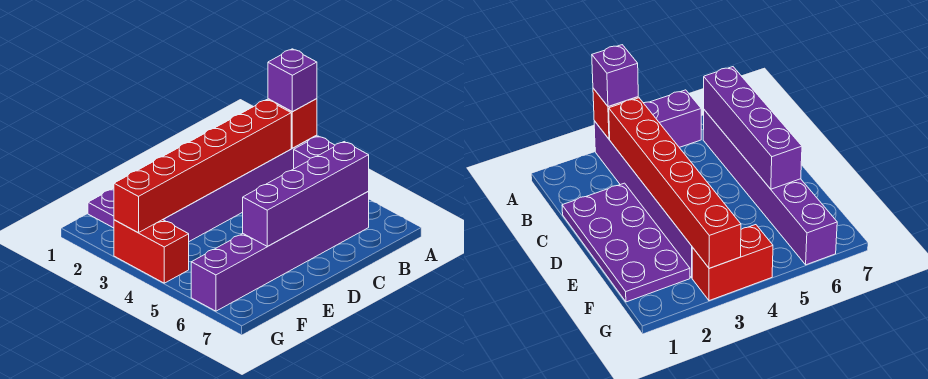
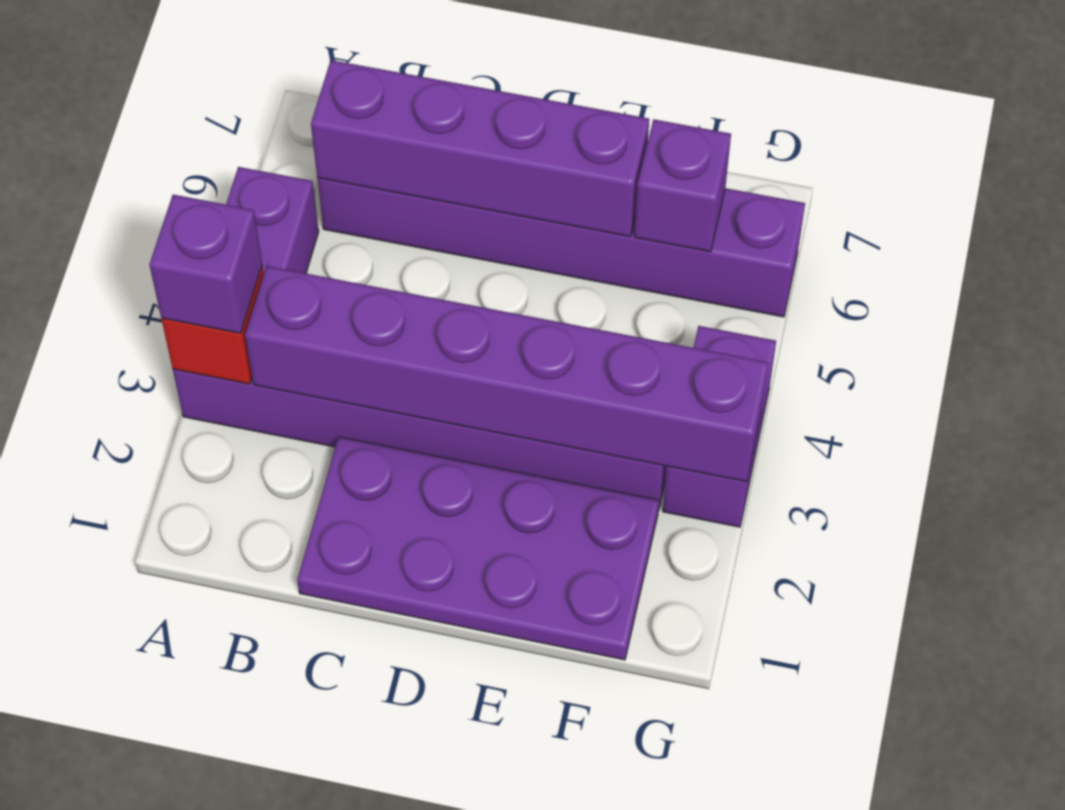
red 1x6 brick [114,100,291,233] -> purple 1x6 brick [245,266,768,482]
none -> purple 1x1 brick [634,119,731,252]
red 1x2 brick [114,220,189,283] -> purple 1x2 brick [663,326,776,527]

